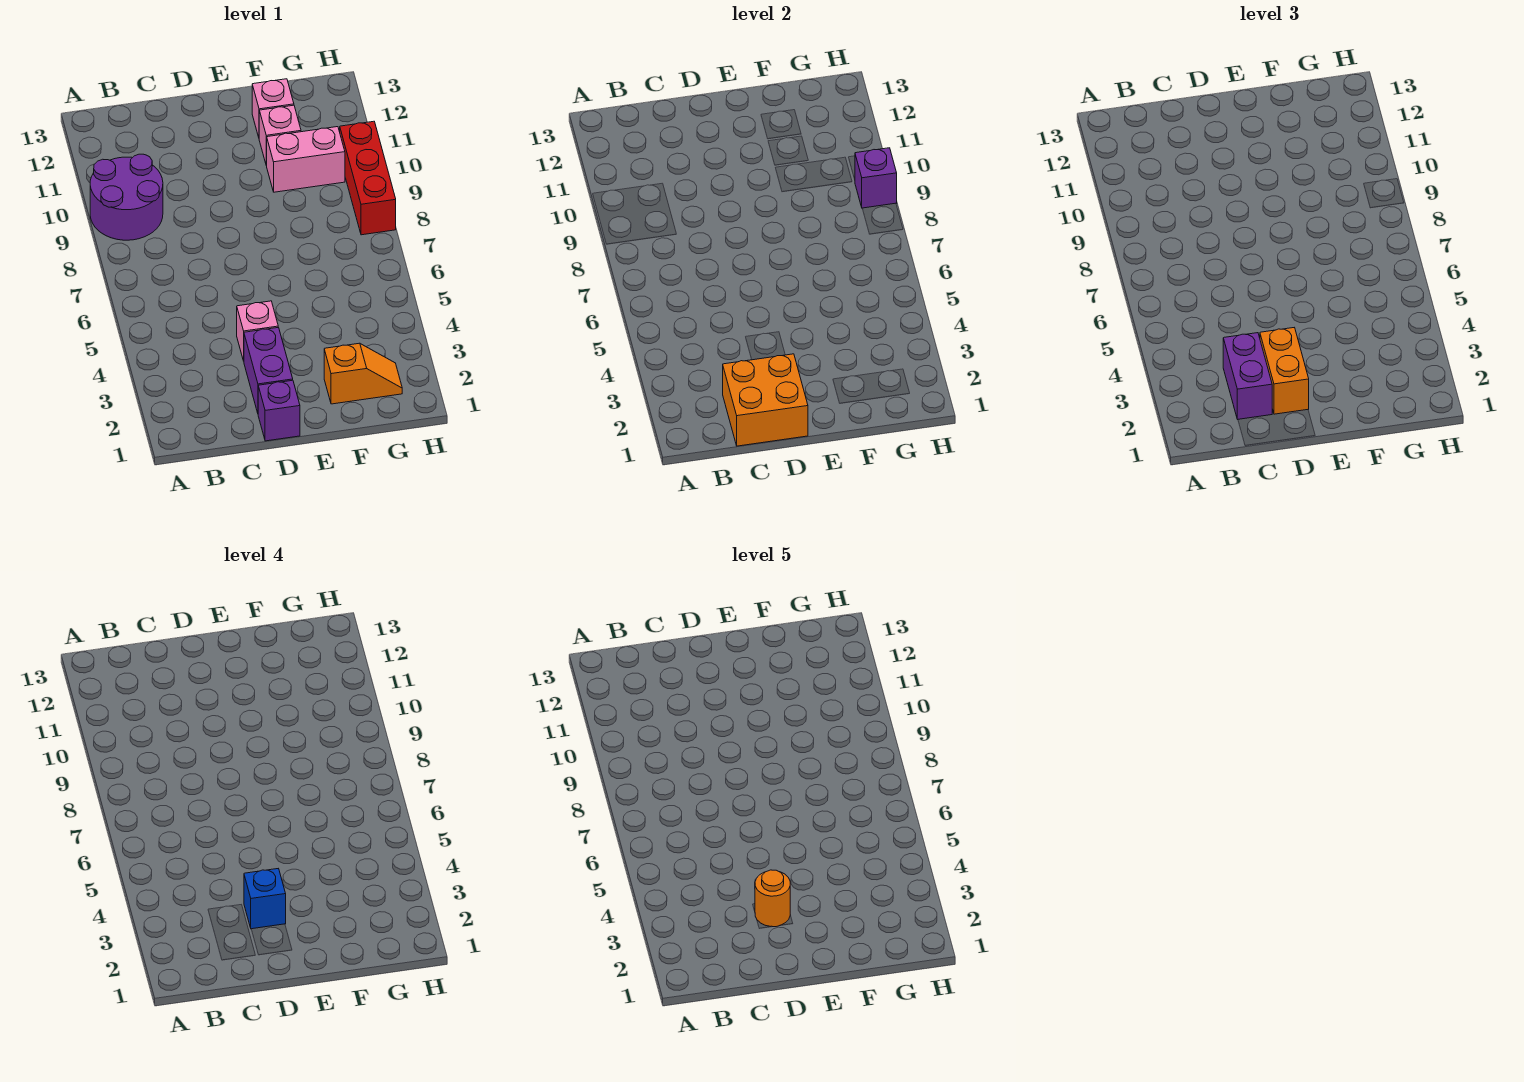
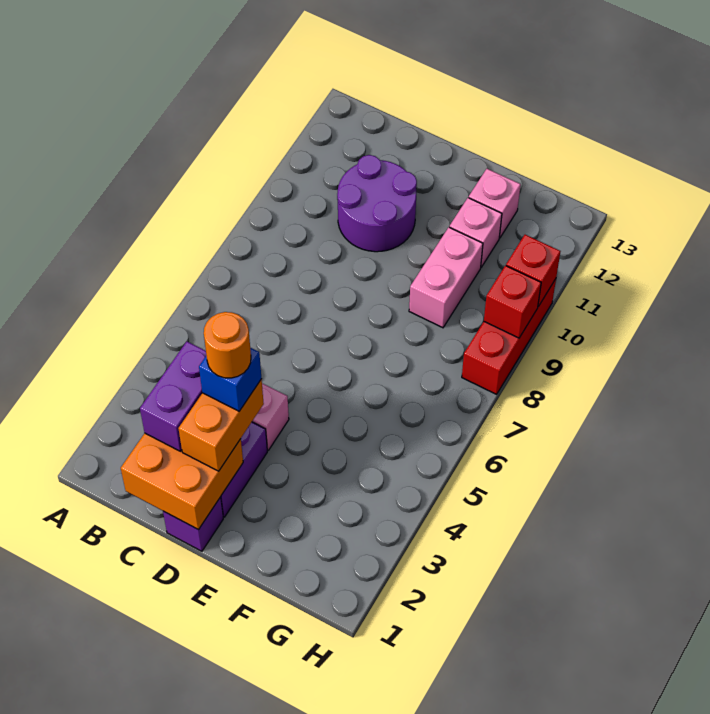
purple 2x2 round brick [90,154,163,240] -> purple 2x2 round brick moved to [337,155,417,252]
orange 1x2 slope [324,343,402,404] -> none
pink 1x2 brick [267,127,345,192] -> pink 1x2 brick turned to [409,227,483,328]
purple 1x1 brick [855,148,897,208] -> red 1x1 brick [484,266,541,338]
none -> red 1x1 brick [506,235,560,306]

